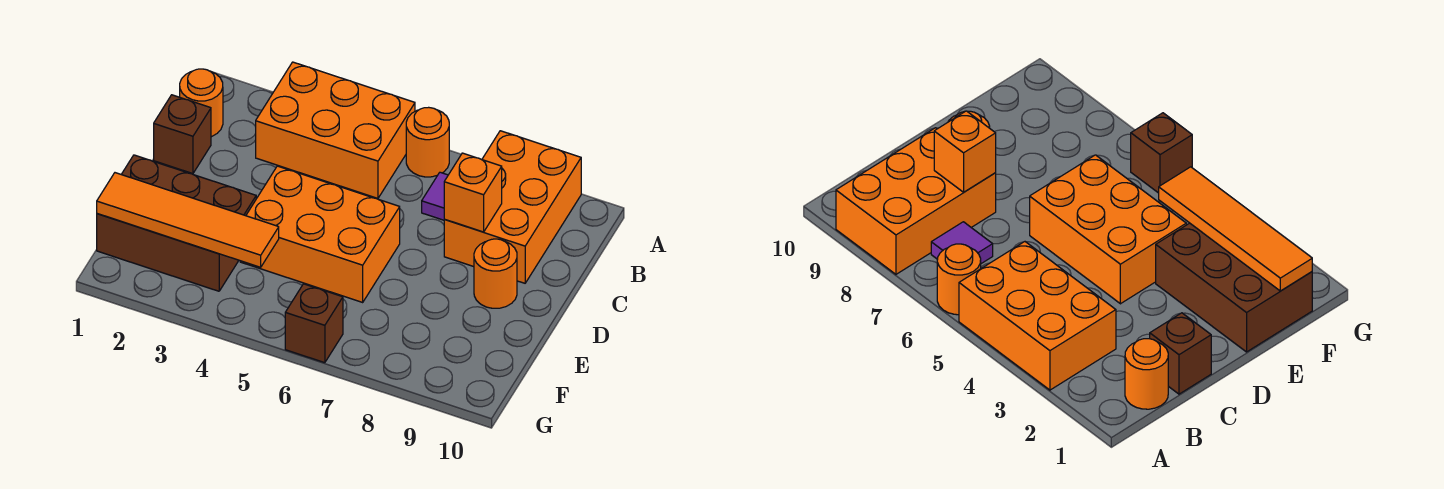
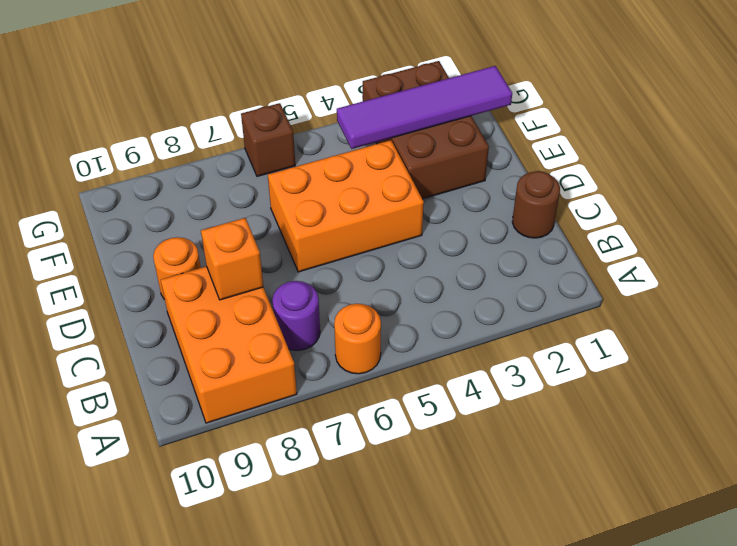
orange 2x3 brick [256,62,415,198] -> none
orange 1x1 round brick [180,69,223,137] -> none
purple 1x1 tile [422,172,448,220] -> purple 1x1 round brick [272,281,320,351]
brown 1x1 brick [154,95,211,174] -> brown 1x1 round brick [512,171,560,238]
brown 2x3 brick [97,155,256,291] -> brown 2x3 brick turned to [363,61,489,199]
orange 1x4 tile [97,173,279,267] -> purple 1x4 tile [337,66,512,149]

